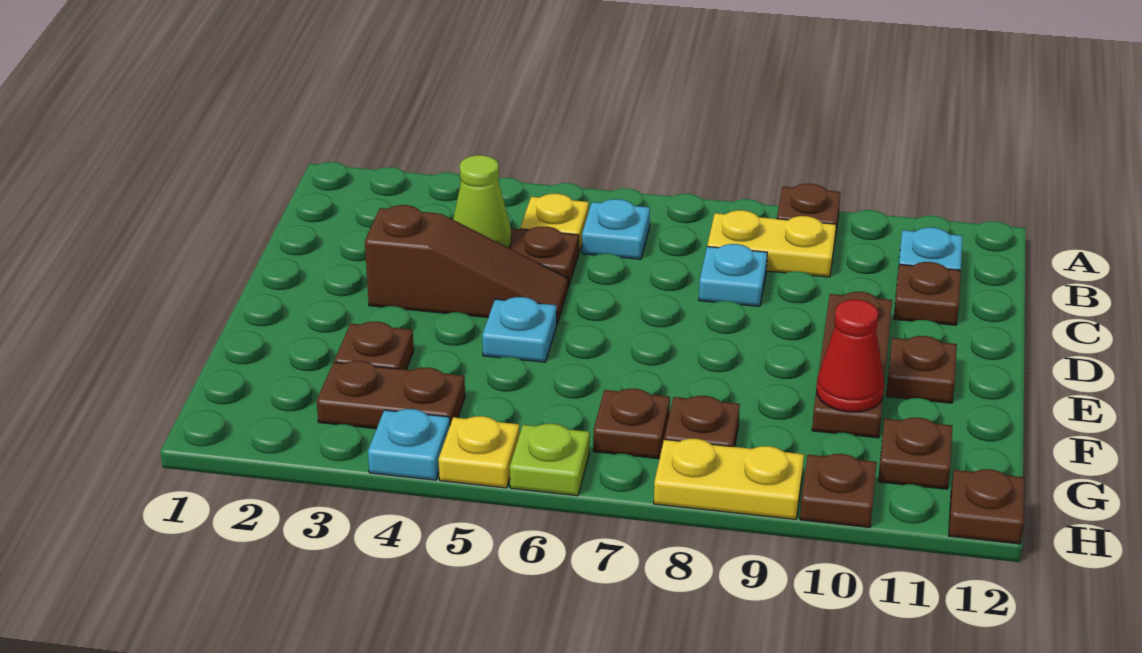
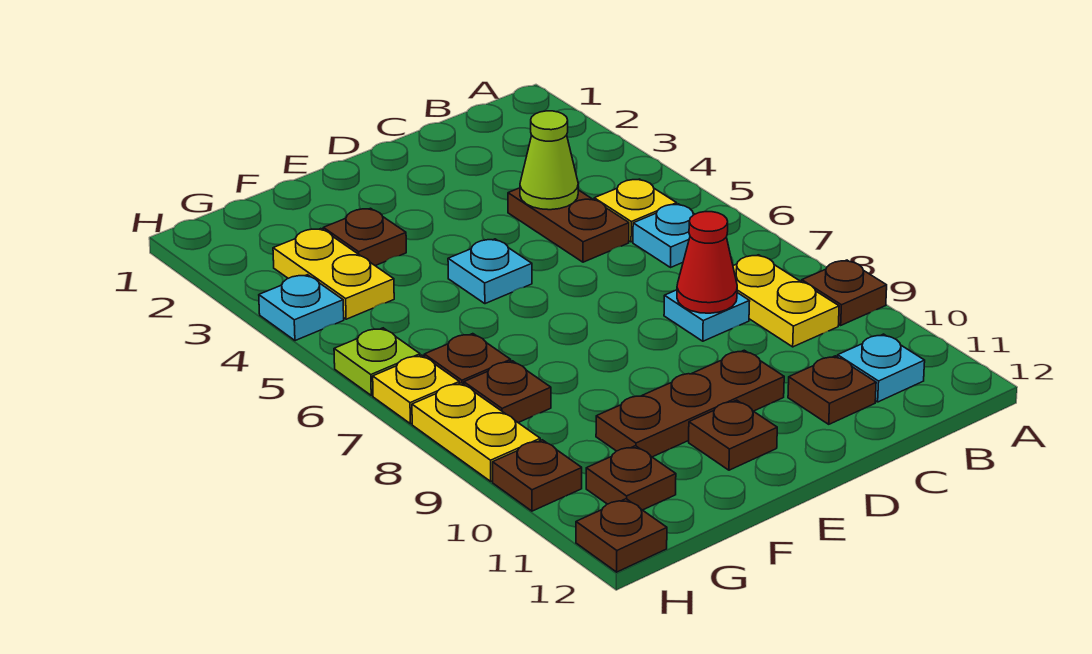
brown 1x3 slope [365,205,568,323] -> none
red 1x1 cone [817,300,884,412] -> red 1x1 cone moved to [677,212,737,313]
brown 1x2 plate [317,361,465,429] -> yellow 1x2 plate [273,229,394,319]
yellow 1x1 plate [438,416,520,488] -> yellow 1x1 plate moved to [373,355,459,424]

